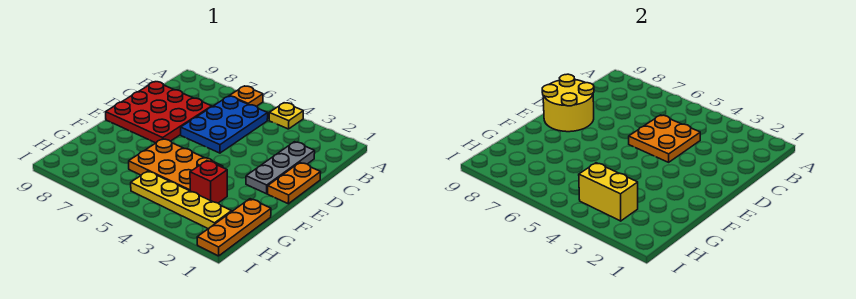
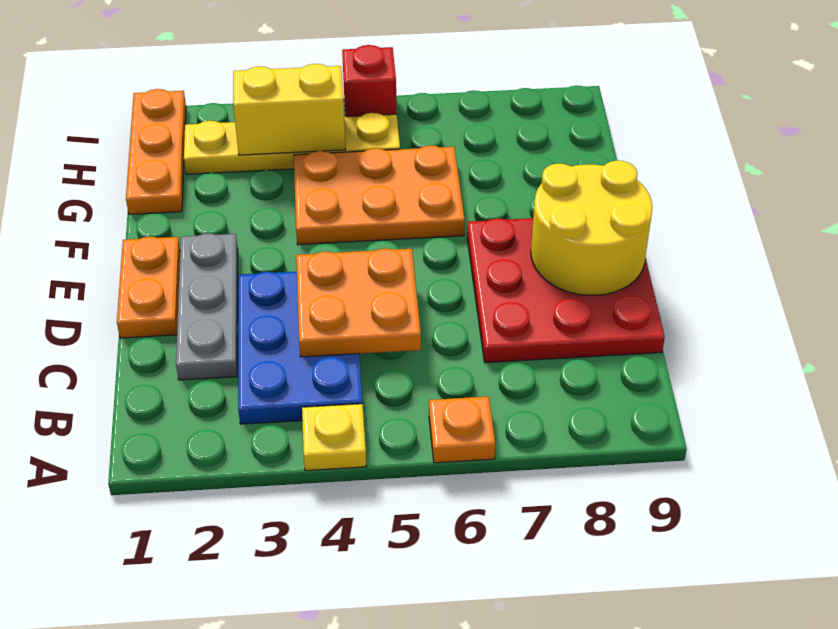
blue 2x3 plate [181,96,268,153] -> blue 2x3 plate moved to [238,272,363,424]
red 1x1 brick [190,161,227,203] -> red 1x1 brick moved to [342,45,397,117]

